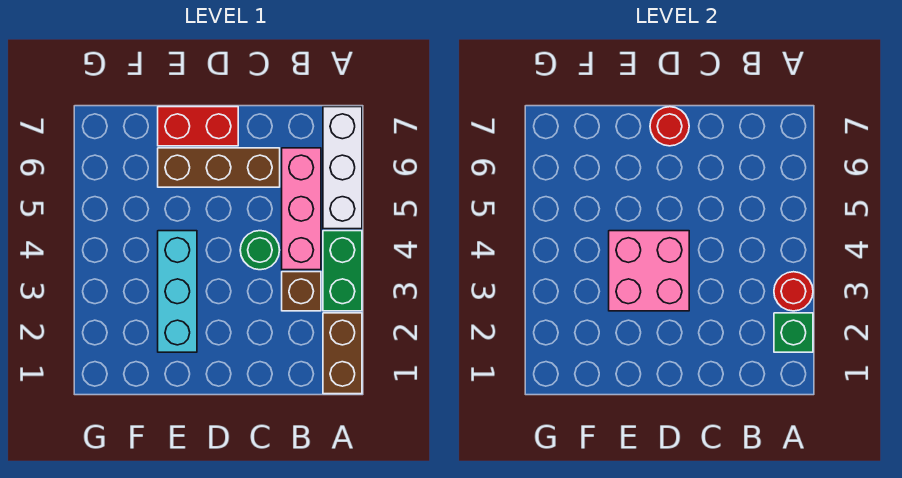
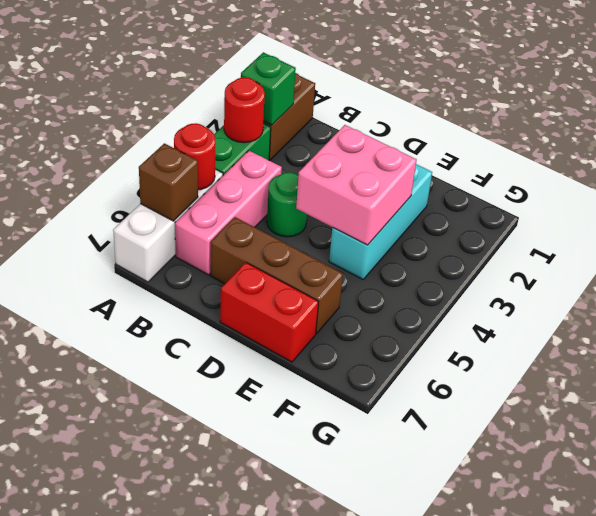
brown 1x1 brick [282,272,321,311] -> brown 1x1 brick moved to [139,143,198,221]
red 1x1 round brick [650,107,689,146] -> red 1x1 round brick moved to [174,123,215,190]

